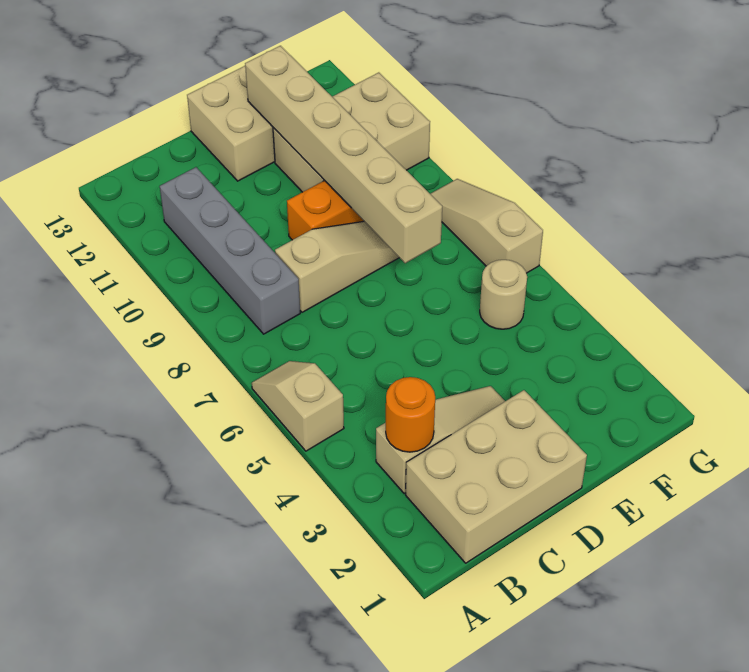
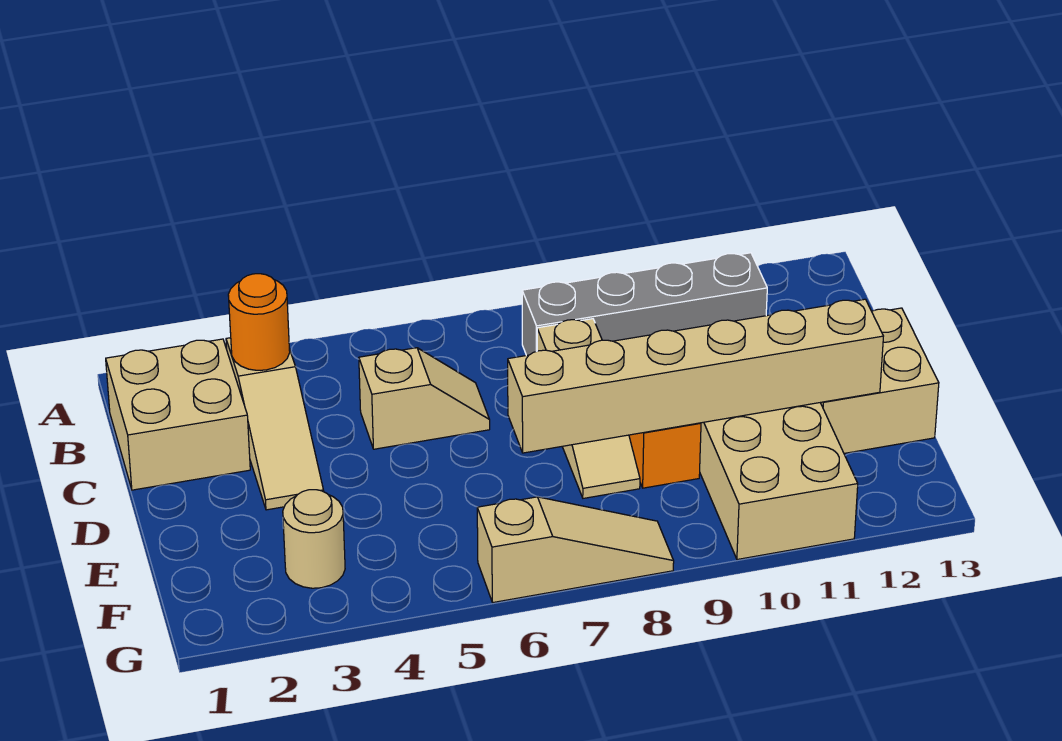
tan 1x2 slope [252,361,344,451] -> tan 1x2 slope moved to [359,348,490,449]
tan 2x3 brick [406,390,587,563] -> tan 2x2 brick [106,339,250,490]
tan 1x1 round brick [480,260,527,329] -> tan 1x1 round brick moved to [283,490,345,588]

